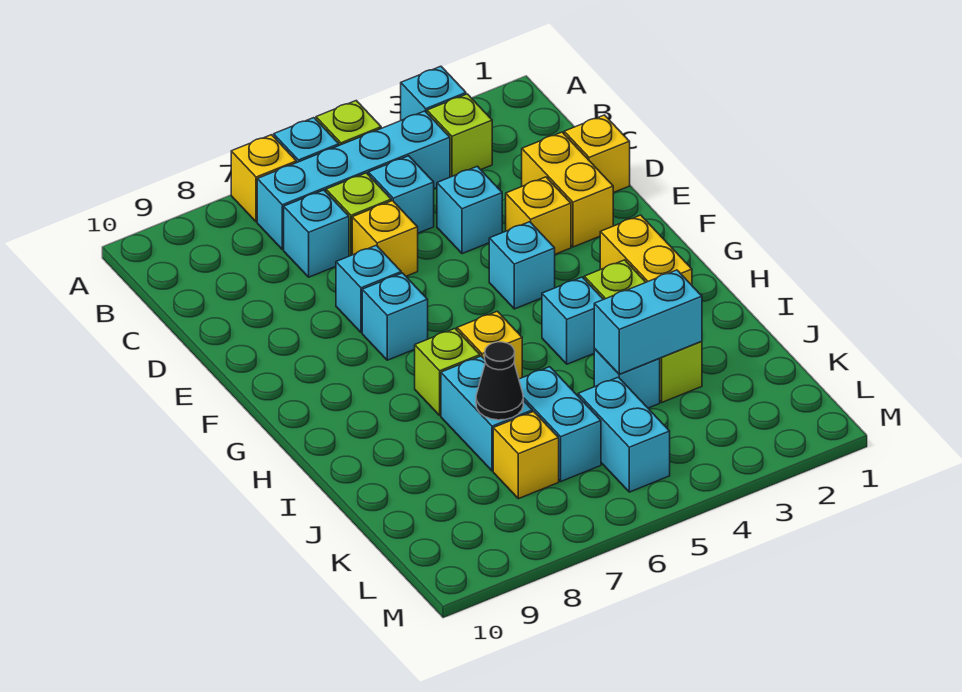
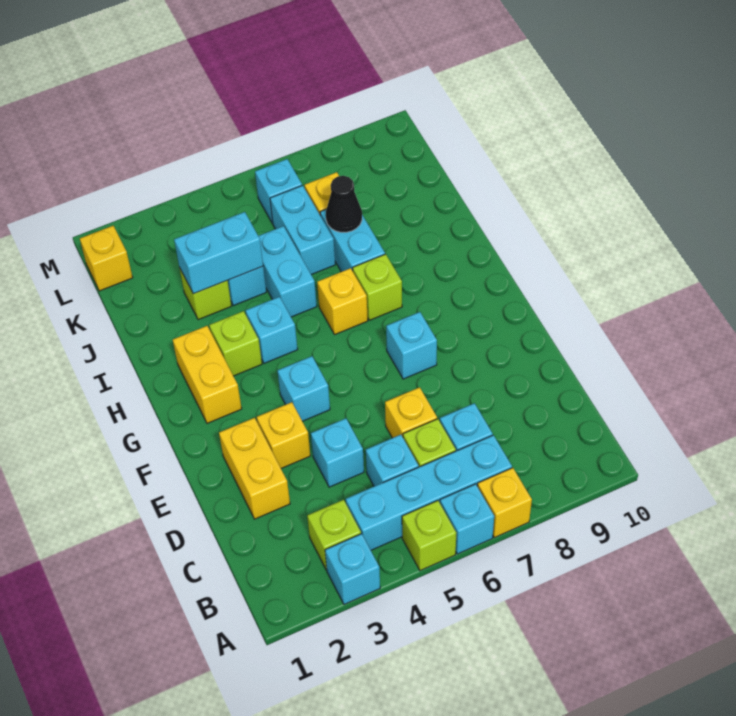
yellow 1x1 brick [564,115,630,193] -> yellow 1x1 brick moved to [80,226,133,291]
cyan 1x1 brick [336,245,401,333] -> cyan 1x1 brick moved to [255,159,302,223]
cyan 1x2 brick [578,377,670,492] -> cyan 1x2 brick moved to [259,226,317,317]

